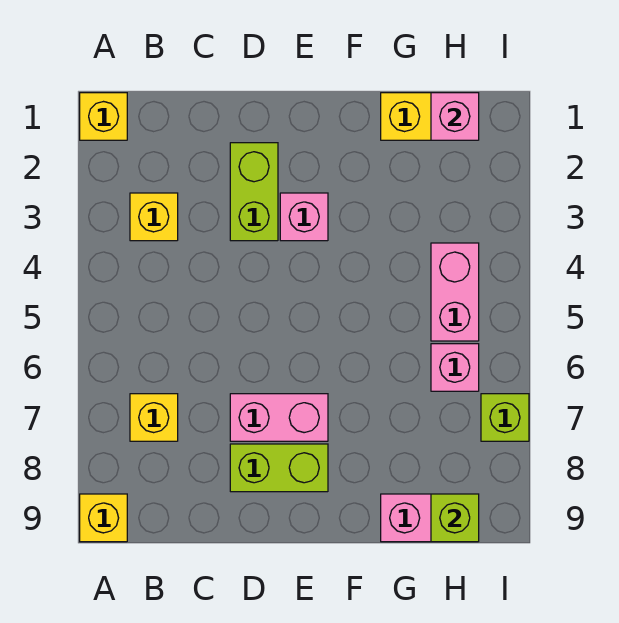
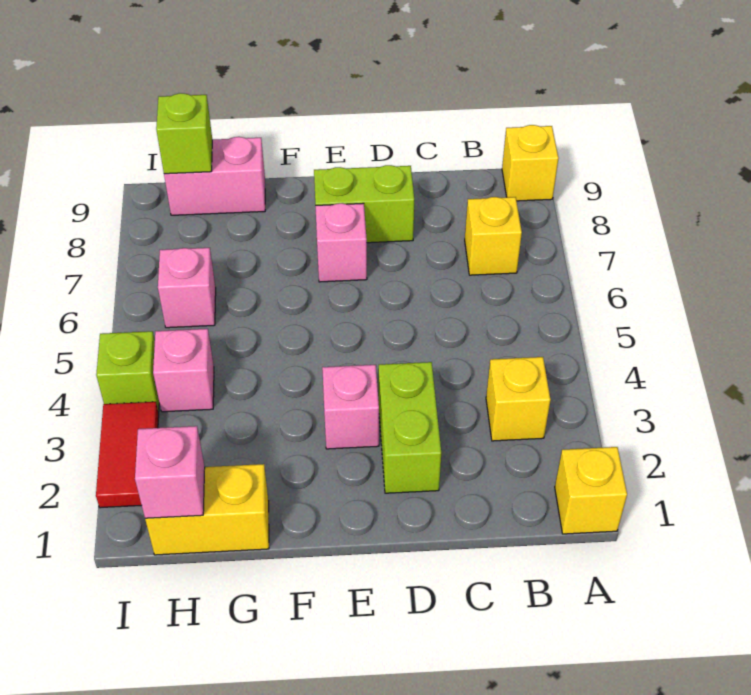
pink 1x2 brick [230,394,328,441] -> pink 1x1 brick [315,203,367,282]
pink 1x2 brick [431,243,479,341] -> pink 1x1 brick [153,329,214,412]
none -> red 1x2 tile [96,402,159,508]
lime 1x1 brick [481,394,529,441] -> lime 1x1 brick moved to [96,331,159,412]

